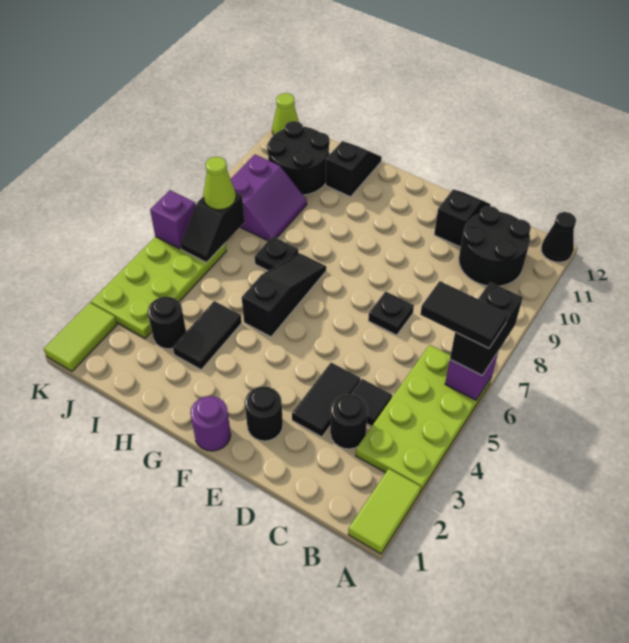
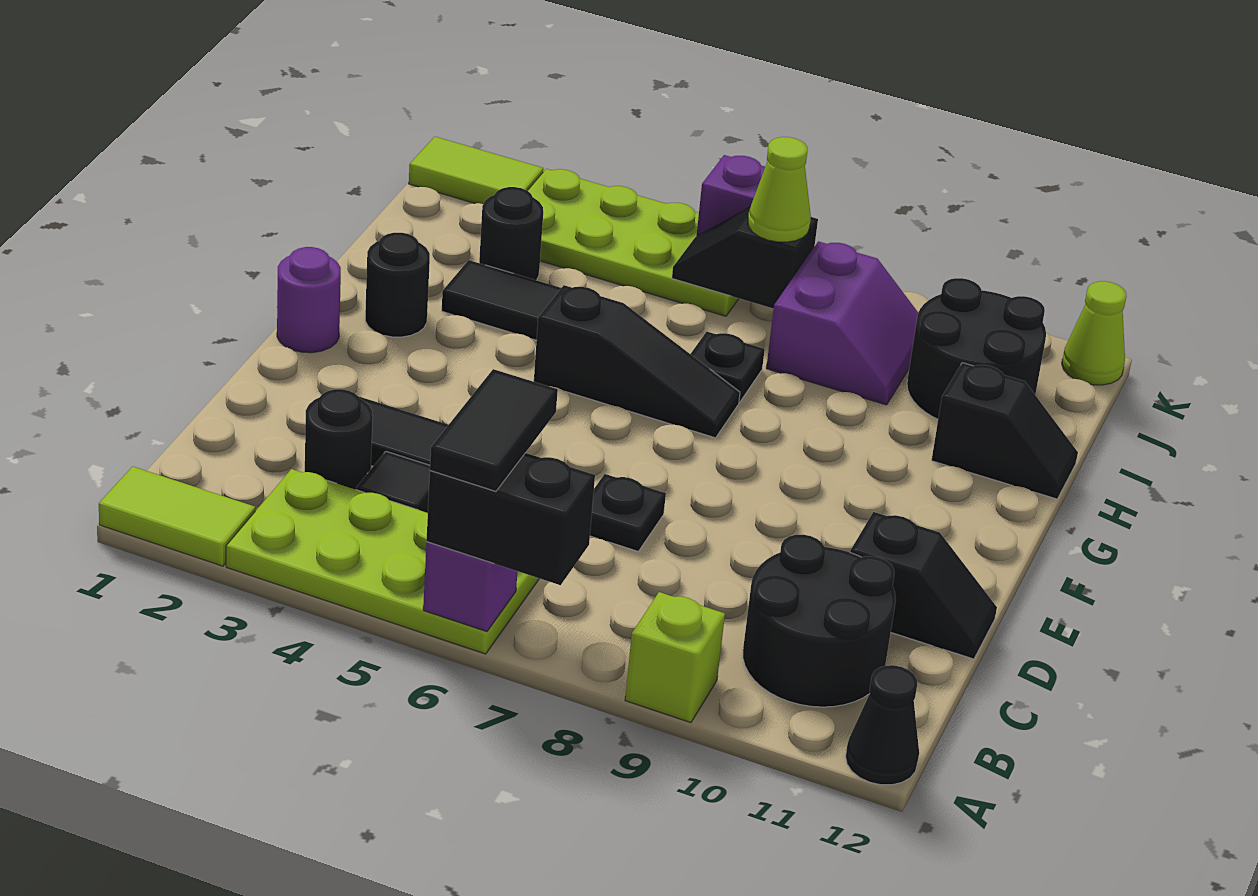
none -> lime 1x1 brick [625,592,725,723]
black 1x1 round brick [245,386,283,441] -> black 1x1 round brick moved to [365,233,430,337]
purple 2x2 slope [231,155,307,241] -> purple 2x2 slope turned to [766,241,918,405]

